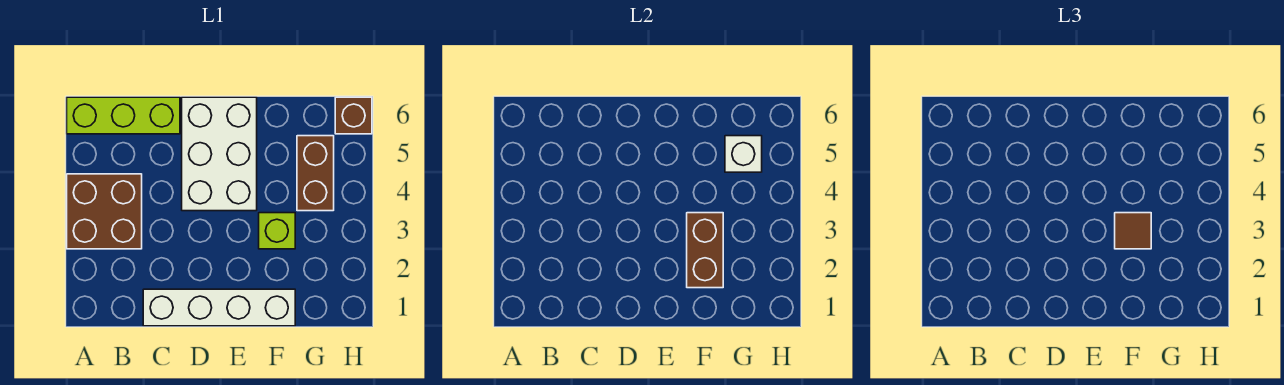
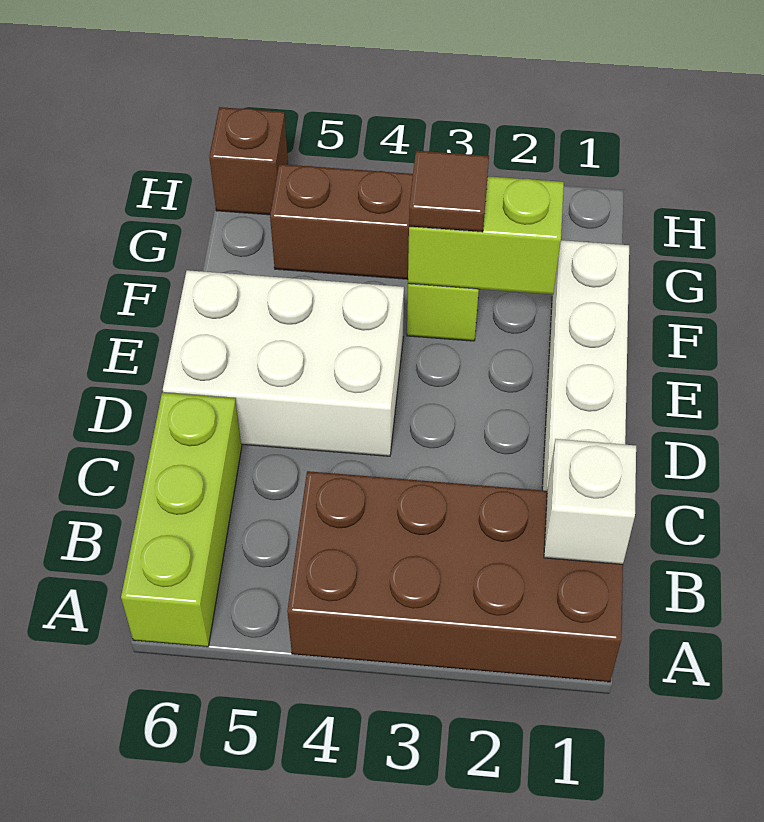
brown 2x2 brick [67,174,142,249] -> brown 2x4 brick [287,471,623,682]
brown 1x2 brick [687,213,723,288] -> lime 1x2 brick [408,176,564,295]
white 1x1 brick [725,136,762,172] -> white 1x1 brick moved to [544,439,636,564]

